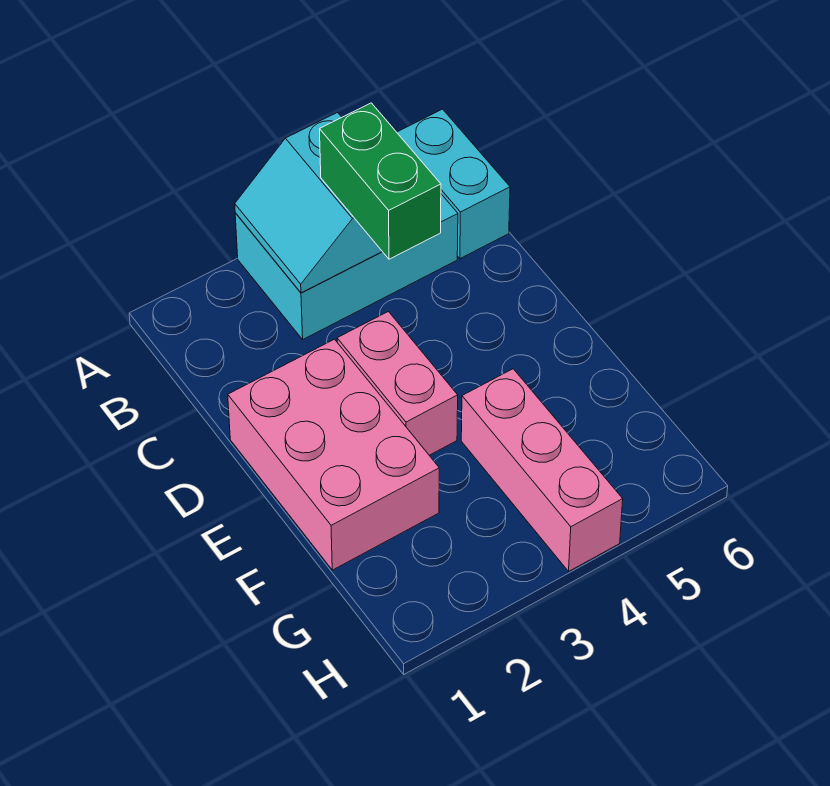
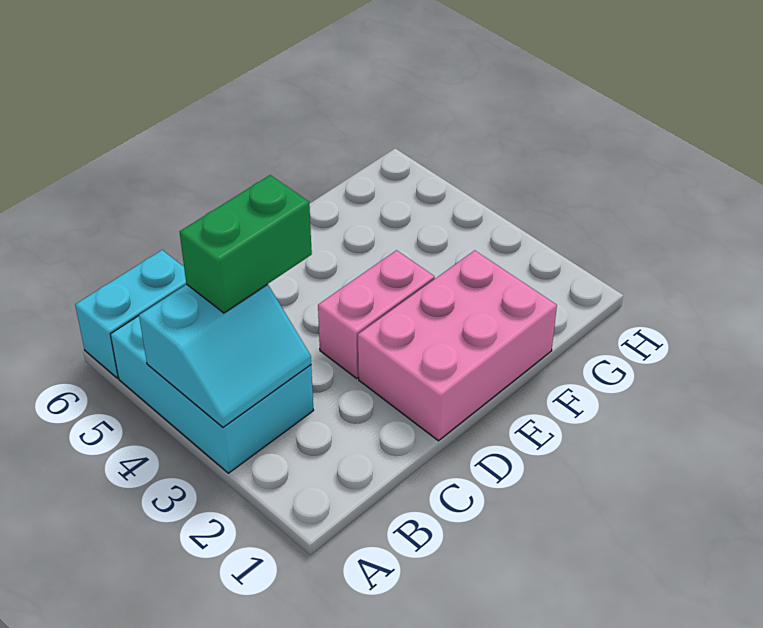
pink 1x3 brick [461,369,623,571] -> none

